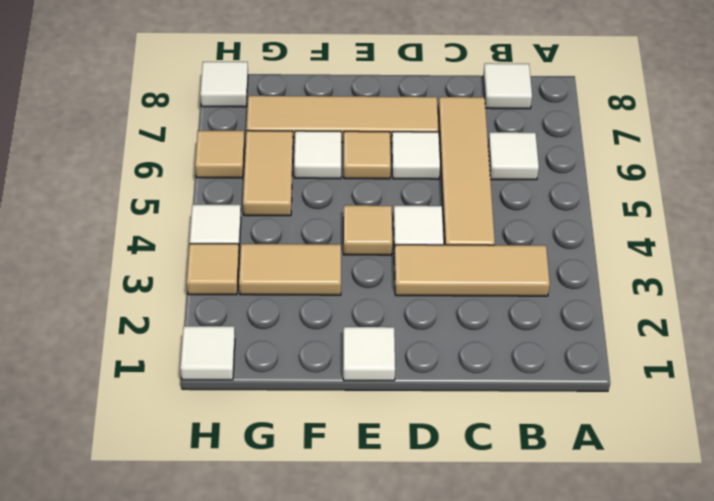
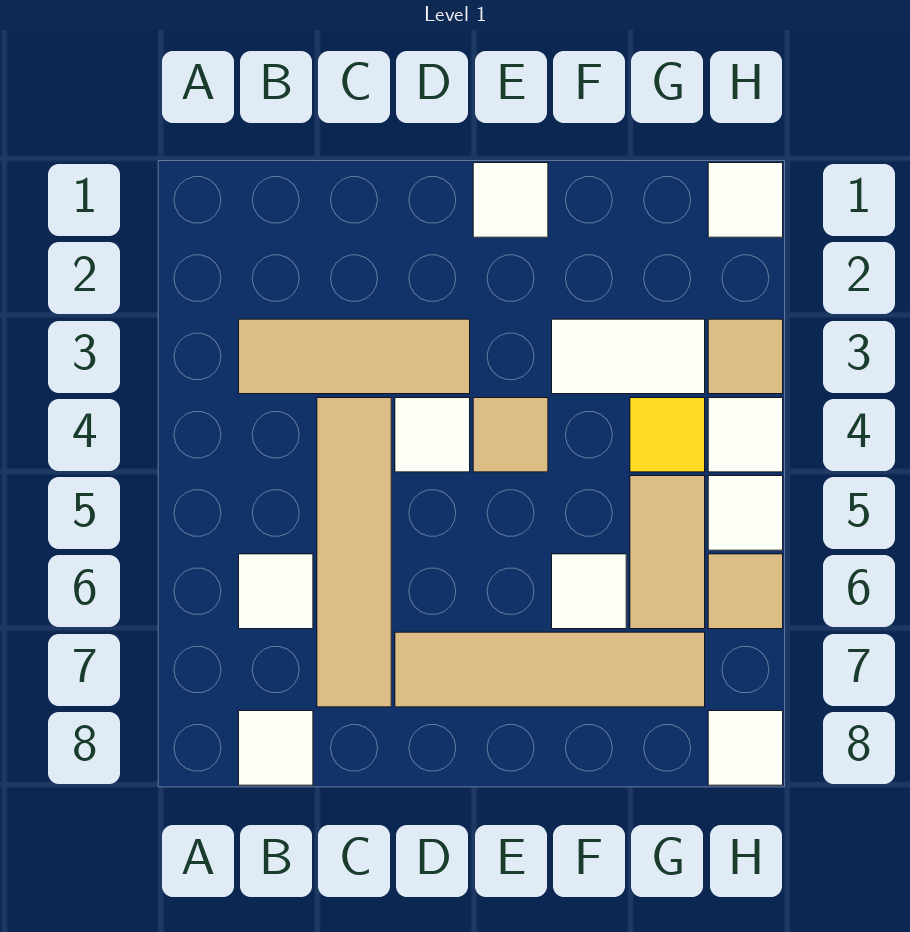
white 1x1 tile [392,132,440,179] -> white 1x1 tile moved to [708,476,783,550]
tan 1x1 tile [344,131,391,179] -> none
tan 1x2 tile [239,244,341,295] -> white 1x2 tile [552,319,705,394]
none -> yellow 1x1 tile [630,398,705,472]

